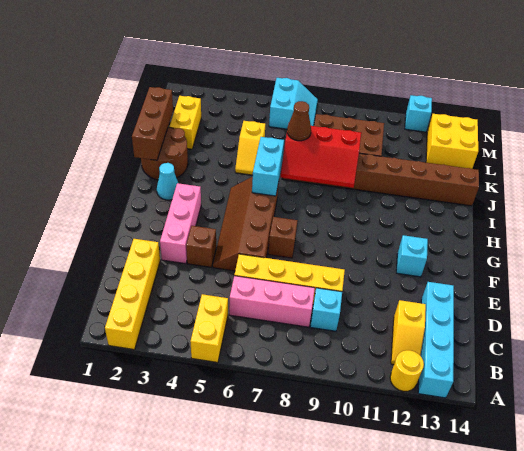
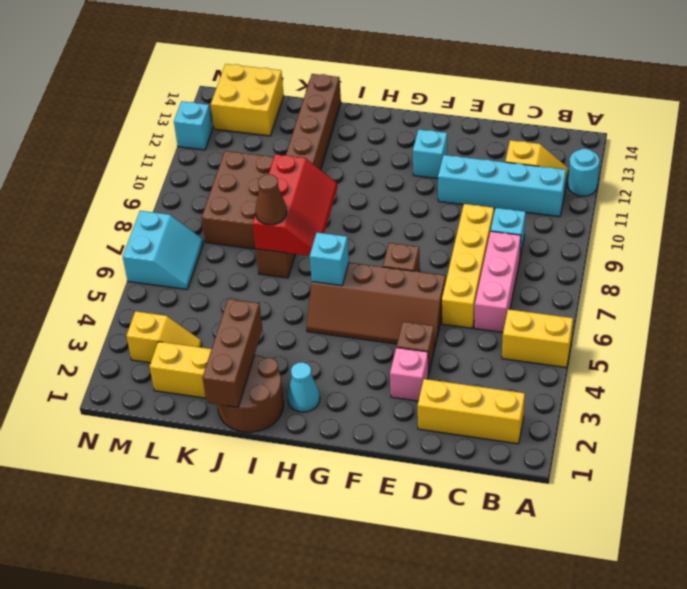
yellow 1x4 brick [105,239,160,350] -> yellow 1x3 brick [418,379,525,444]
yellow 1x1 round brick [390,350,424,391] -> cyan 1x1 round brick [568,149,600,196]
cyan 1x4 brick [418,282,454,398] -> cyan 1x4 brick moved to [438,155,566,217]
pink 1x3 brick [160,183,201,264] -> pink 1x1 brick [390,348,428,401]
cyan 1x2 brick [252,137,284,196] -> cyan 1x1 brick [310,233,349,286]
brown 1x3 brick [132,87,173,160] -> brown 1x3 brick turned to [203,299,262,407]
yellow 1x2 slope [235,121,265,175] -> yellow 1x2 slope moved to [126,311,202,363]
cyan 2x2 slope [269,78,318,129] -> cyan 2x2 slope turned to [123,211,203,289]

